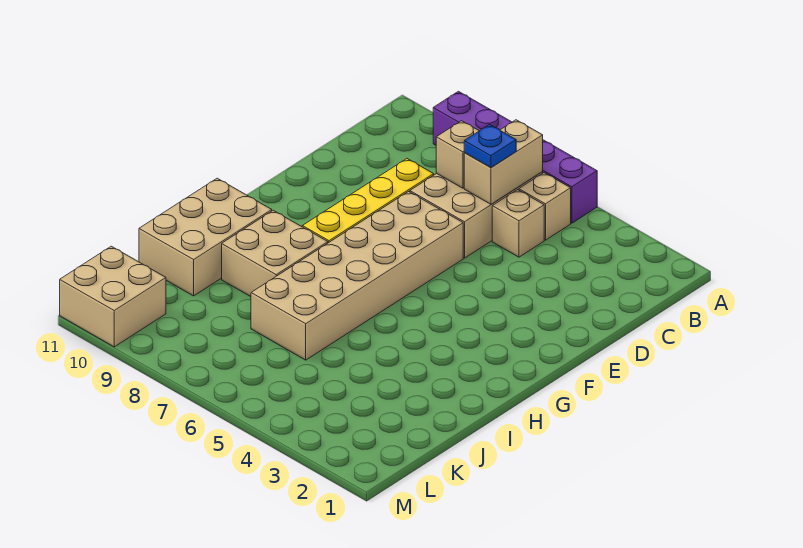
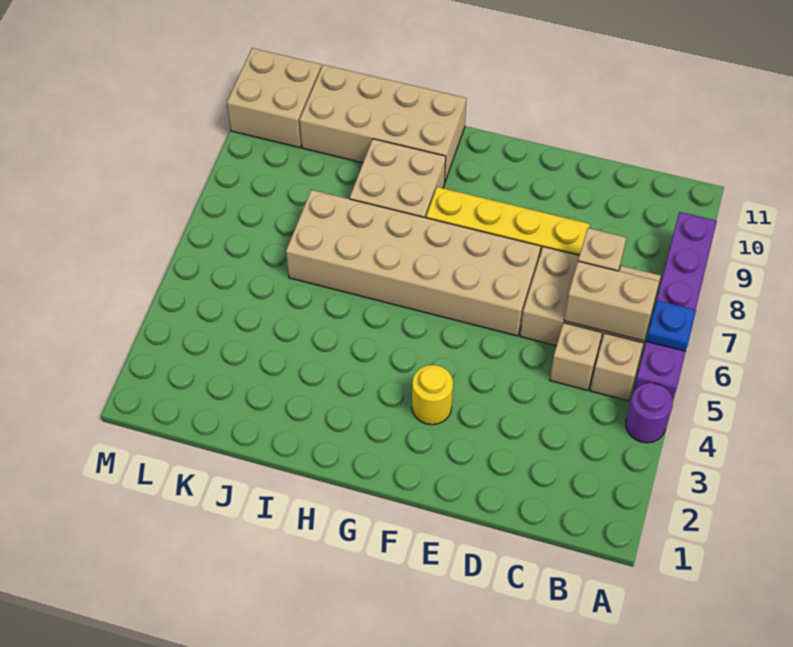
none -> purple 1x1 round brick [626,383,673,443]
blue 1x1 plate [464,125,516,168] -> blue 1x1 plate moved to [646,300,696,351]
none -> yellow 1x1 round brick [412,365,453,425]
tan 2x3 brick [139,178,272,296] -> tan 2x4 brick [299,65,467,181]

